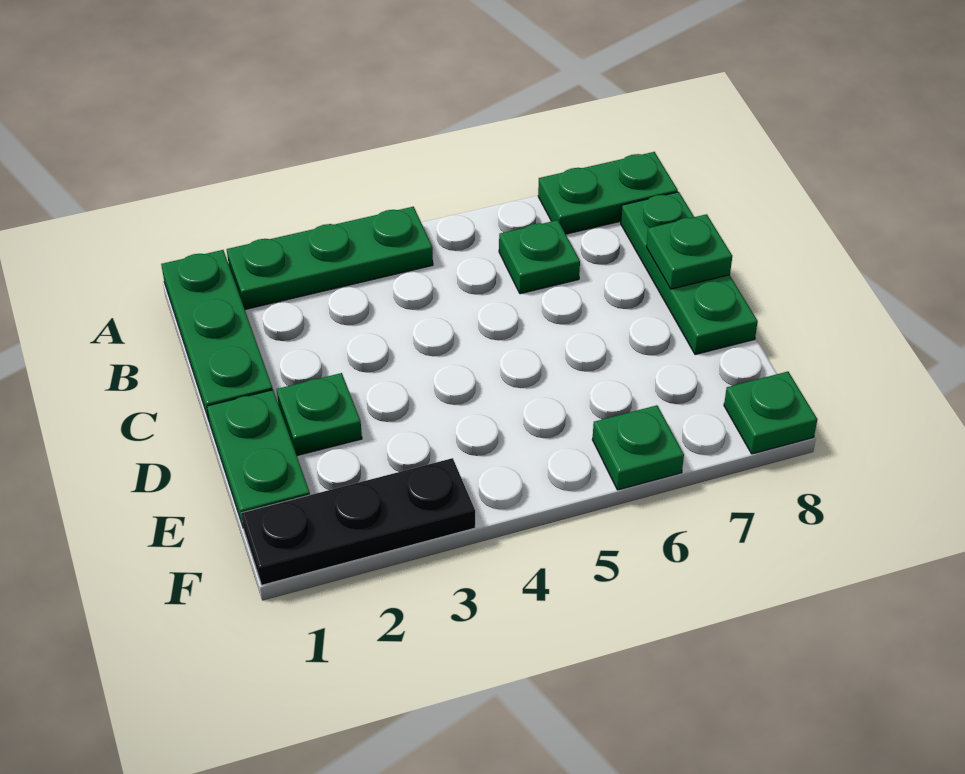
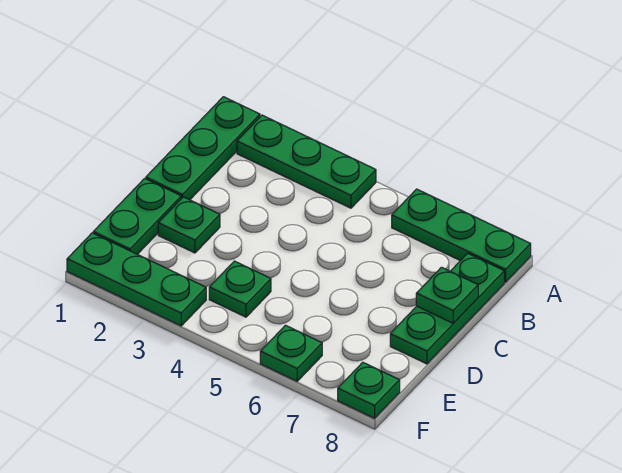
green 1x2 plate [538,152,678,234] -> green 1x3 plate [392,189,531,282]
green 1x1 plate [499,220,580,294] -> green 1x1 plate moved to [209,261,271,317]
black 1x3 plate [241,458,475,585] -> green 1x3 plate [67,233,206,326]

